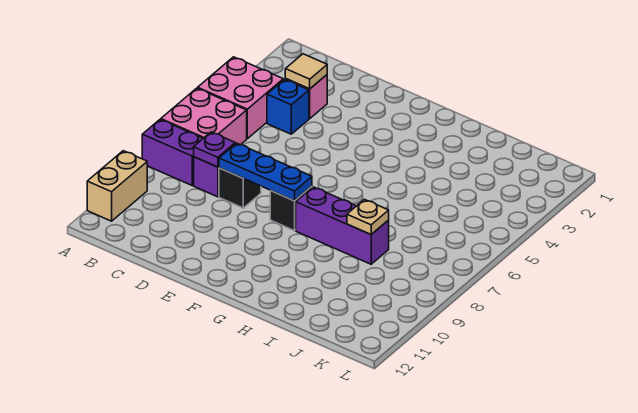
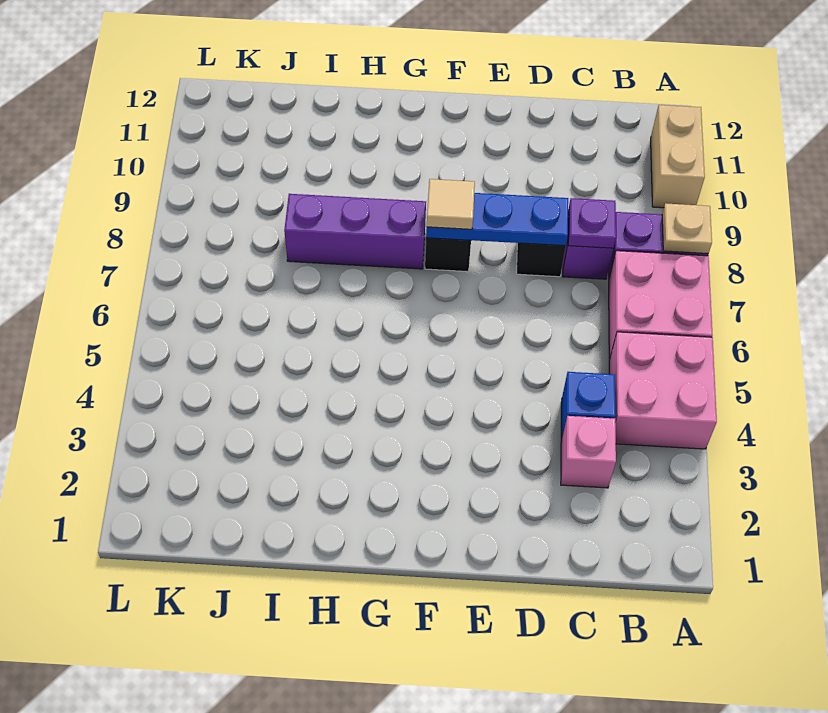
tan 1x1 tile [285,54,327,89] -> tan 1x1 tile moved to [427,179,475,229]
tan 1x1 plate [347,200,389,234] -> tan 1x1 plate moved to [662,203,712,254]

